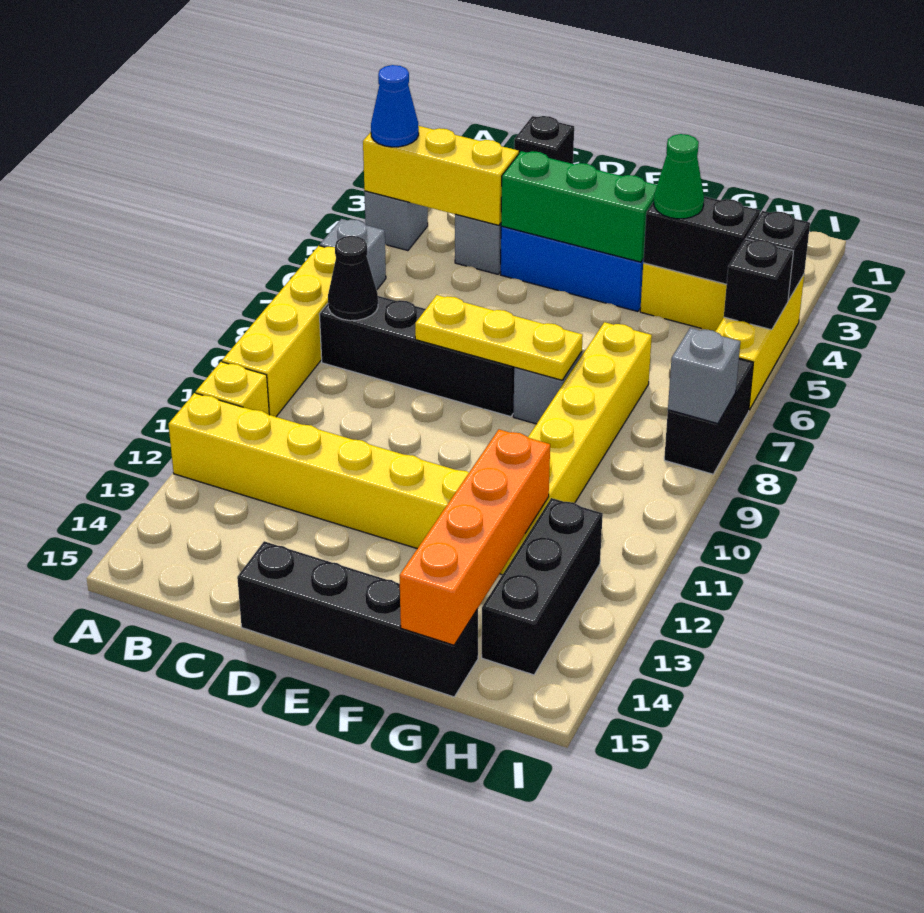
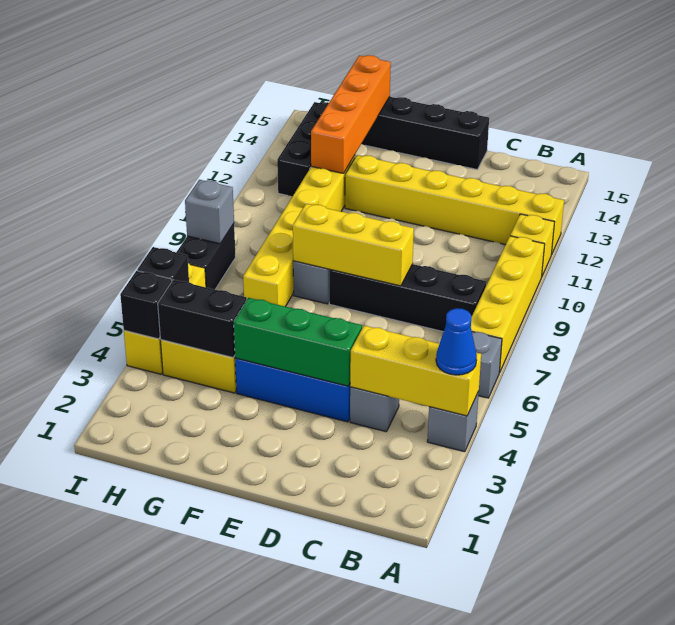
black 1x1 cone [328,236,378,321] -> none
black 1x1 brick [514,116,574,164] -> none
yellow 1x3 plate [415,295,583,380] -> yellow 1x3 brick [293,204,414,286]
green 1x1 cone [654,134,704,219] -> none

